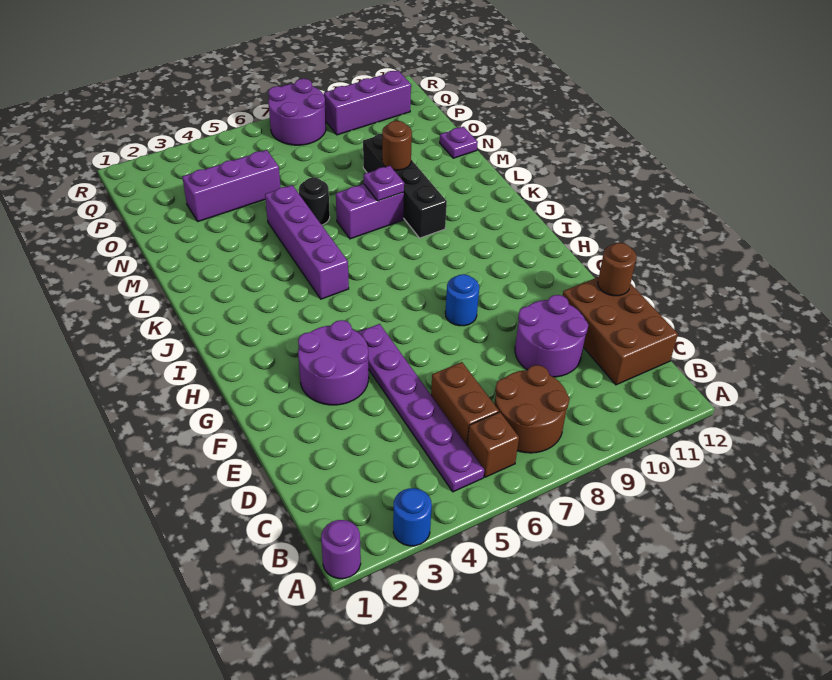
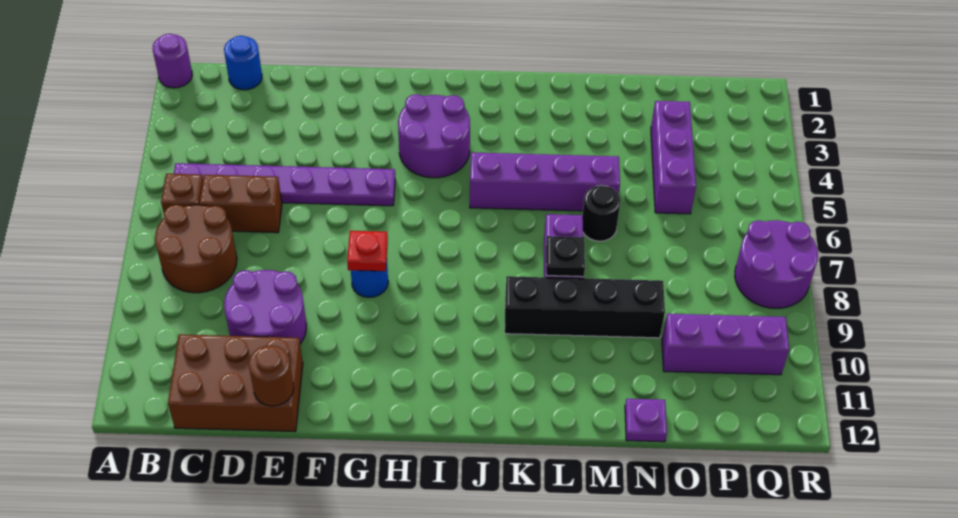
blue 1x1 round brick [393,488,432,546] -> blue 1x1 round brick moved to [224,36,262,90]
purple 2x2 round brick [298,320,369,405] -> purple 2x2 round brick moved to [398,94,470,178]
none -> red 1x1 plate [347,231,388,271]
purple 1x1 plate [364,166,404,201] -> black 1x1 plate [546,236,585,277]
brown 1x1 round brick [382,121,412,170] -> none
purple 1x3 brick [324,70,411,135] -> purple 1x3 brick turned to [662,314,789,375]

